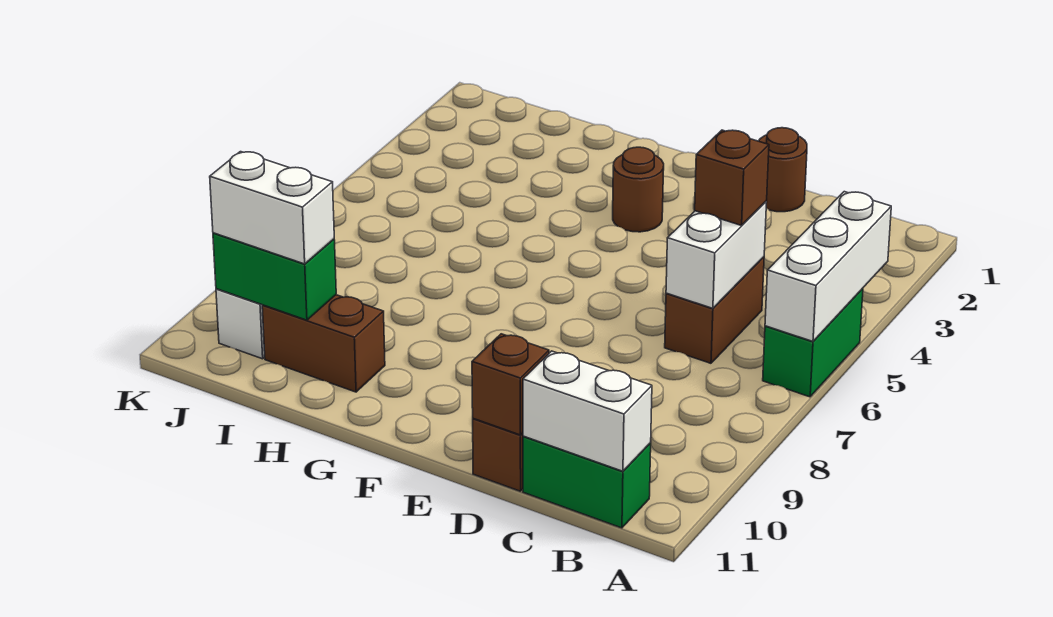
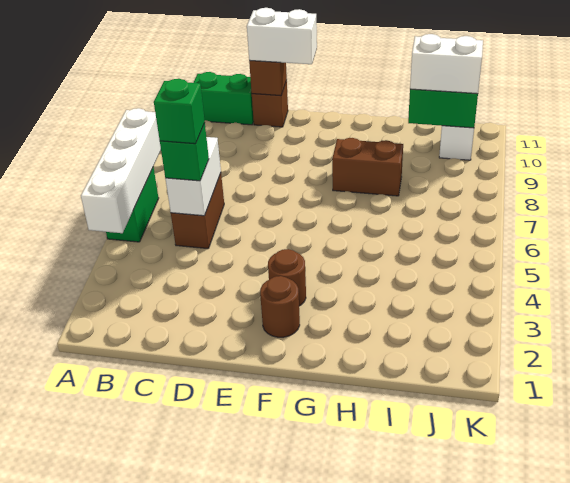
white 1x3 brick [765,192,891,341] -> white 1x4 brick [81,108,161,233]
white 1x2 brick [523,351,652,471] -> white 1x2 brick moved to [247,8,317,64]
brown 1x1 brick [695,130,769,225] -> green 1x1 brick [160,123,209,181]
none -> green 1x1 brick [154,79,205,144]
brown 1x1 round brick [759,128,807,212] -> brown 1x1 round brick moved to [260,276,300,337]
brown 1x2 brick [262,295,385,392] -> brown 1x2 brick moved to [332,138,403,196]

